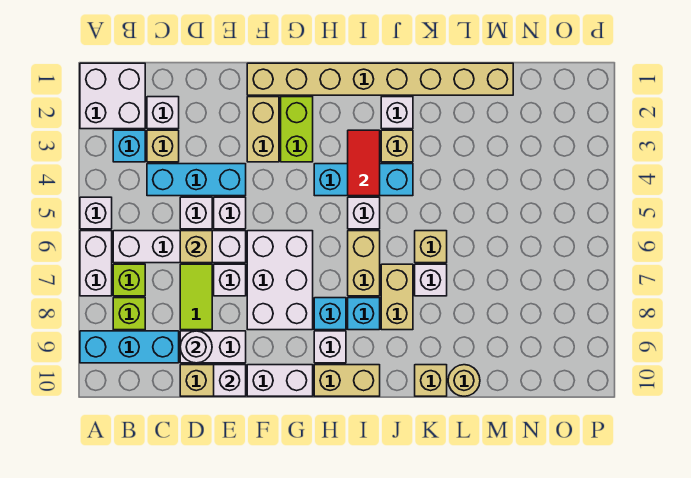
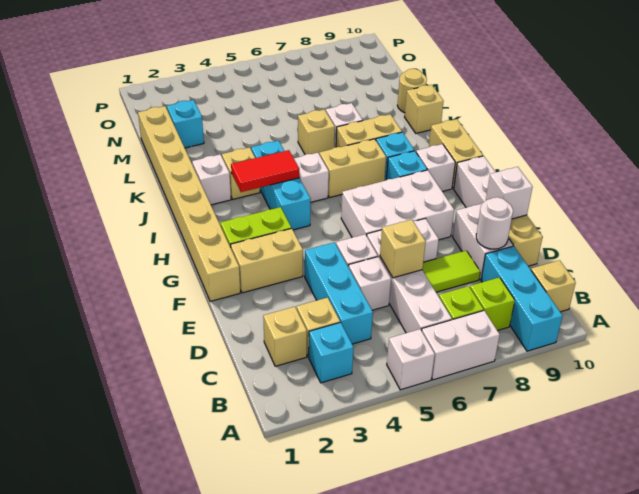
white 2x2 brick [80,63,145,129] -> none
none -> tan 1x1 brick [531,260,576,312]
white 1x1 brick [147,97,179,129] -> tan 1x1 brick [263,307,307,366]
none -> cyan 1x1 brick [167,100,204,148]

